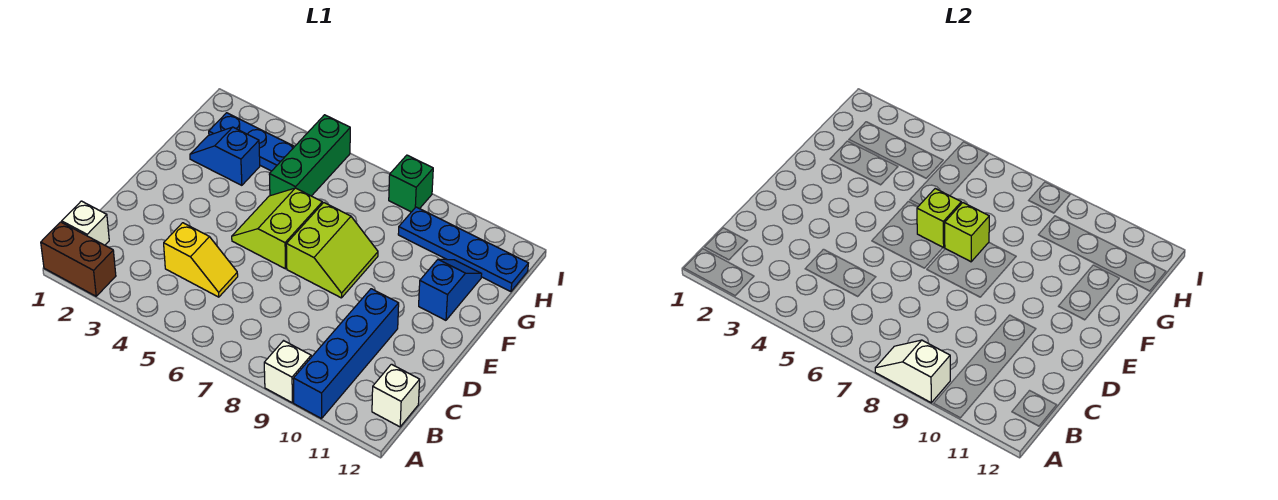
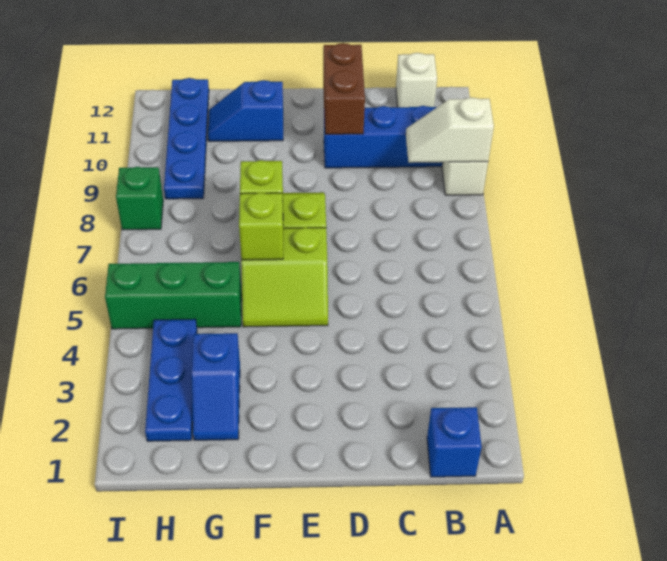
brown 1x2 brick [41,222,116,296] -> brown 1x2 brick moved to [323,43,365,134]
white 1x2 slope [875,340,950,403] -> white 1x2 slope turned to [406,97,494,163]
white 1x1 brick [62,201,109,245] -> blue 1x1 brick [427,407,482,477]
yellow 1x2 slope [164,223,238,297] -> none

